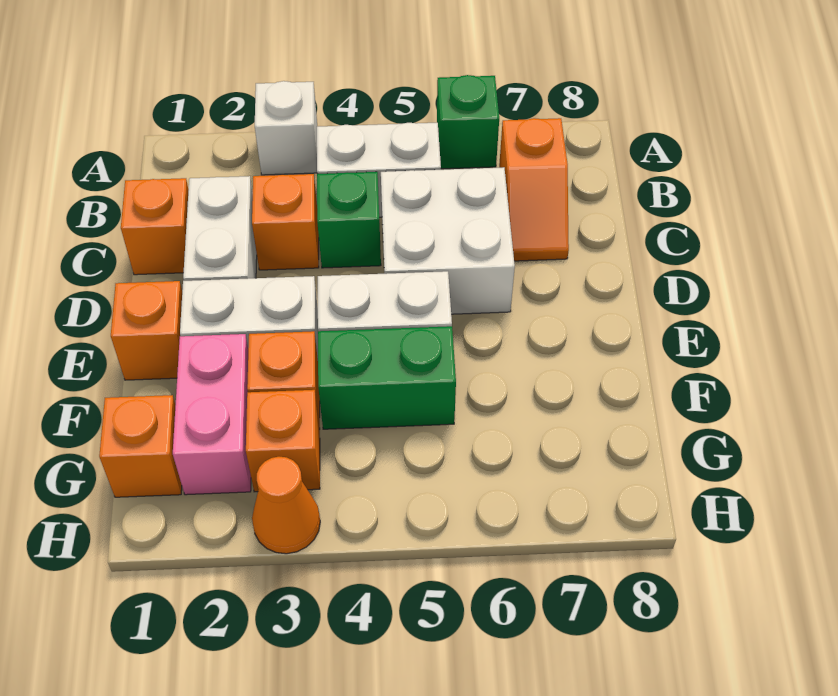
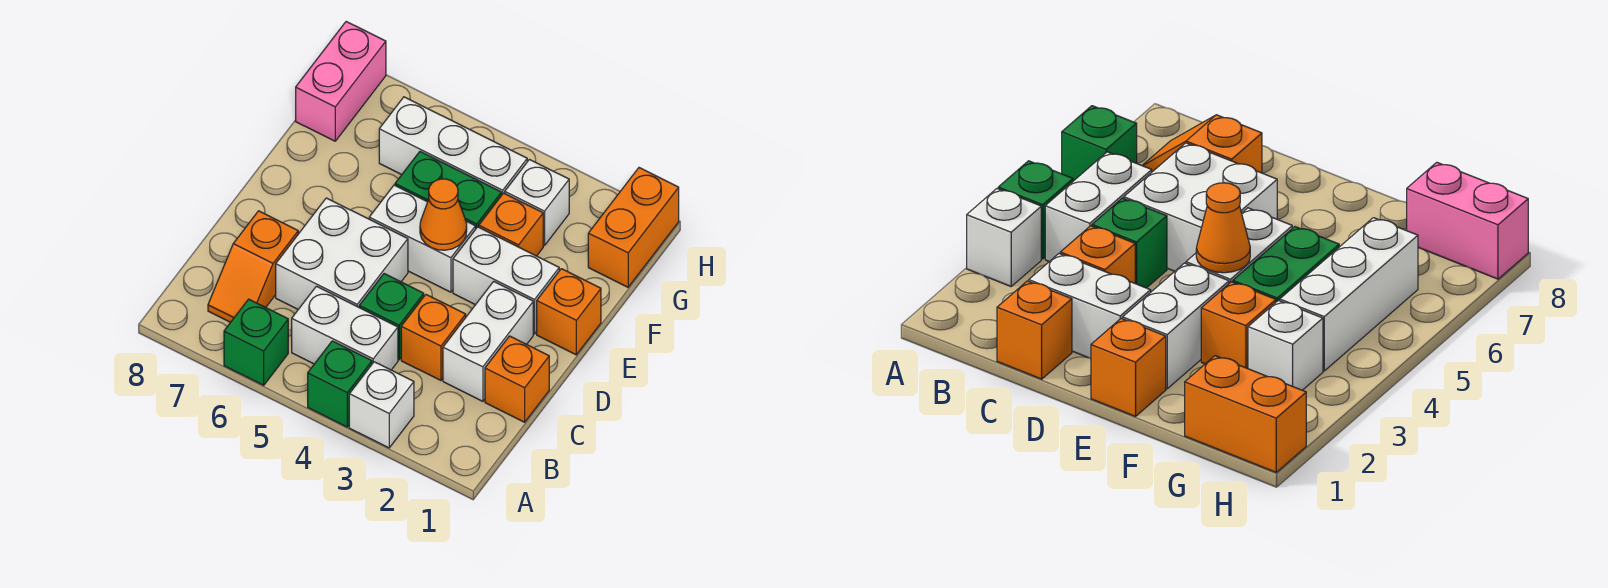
none -> green 1x1 brick [308,341,372,427]
orange 1x2 slope [499,118,569,261] -> orange 1x2 slope turned to [208,211,298,322]
pink 1x2 brick [173,334,251,495] -> pink 1x2 brick moved to [296,22,386,141]
orange 1x1 brick [99,395,182,497] -> orange 1x2 brick [588,168,679,287]
orange 1x1 brick [246,390,320,492] -> white 1x1 brick [505,160,569,246]
none -> white 1x3 brick [379,97,527,195]
orange 1x1 cone [252,457,320,554] -> orange 1x1 cone moved to [420,179,467,250]

